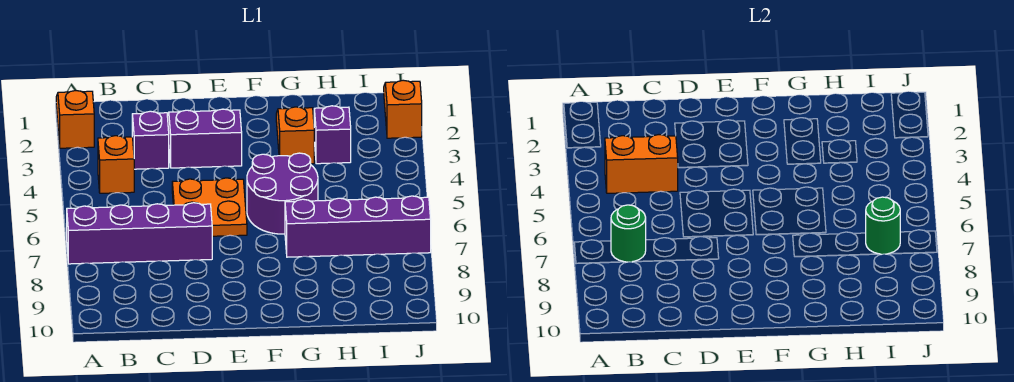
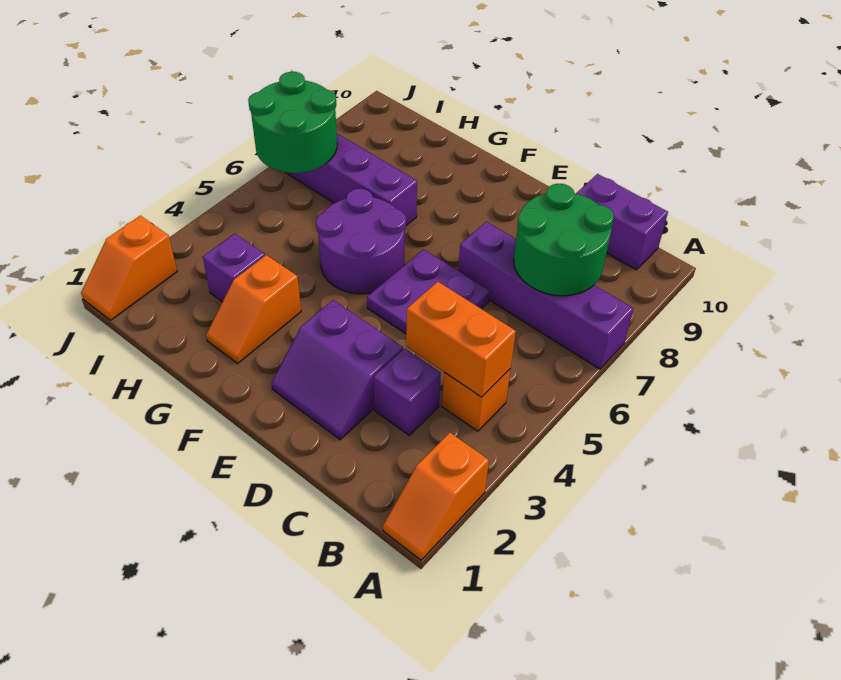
green 1x1 round brick [611,205,646,262] -> green 2x2 round brick [514,184,614,296]
none -> purple 1x2 brick [576,174,668,270]
orange 2x2 plate [172,178,247,236] -> purple 2x2 plate [367,249,490,334]
green 1x1 round brick [866,197,900,254] -> green 2x2 round brick [248,72,337,173]

